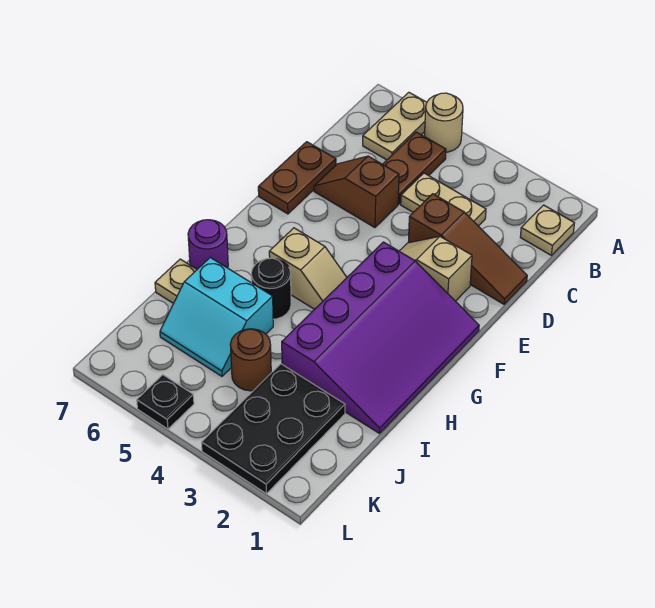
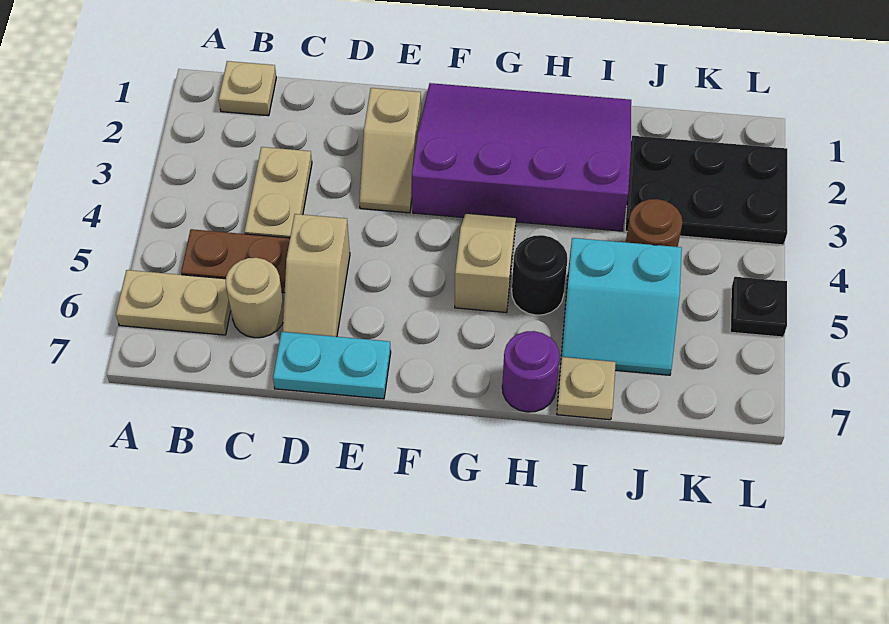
tan 1x1 round brick [424,93,463,152] -> tan 1x1 round brick moved to [226,258,284,338]
brown 1x3 slope [408,194,527,304] -> none
brown 1x2 slope [314,156,399,228] -> tan 1x2 slope [282,214,350,337]
brown 1x2 plate [258,142,336,214] -> cyan 1x2 plate [273,332,391,399]
cyan 2x2 slope [160,258,273,376] -> cyan 2x2 slope turned to [561,238,682,375]

